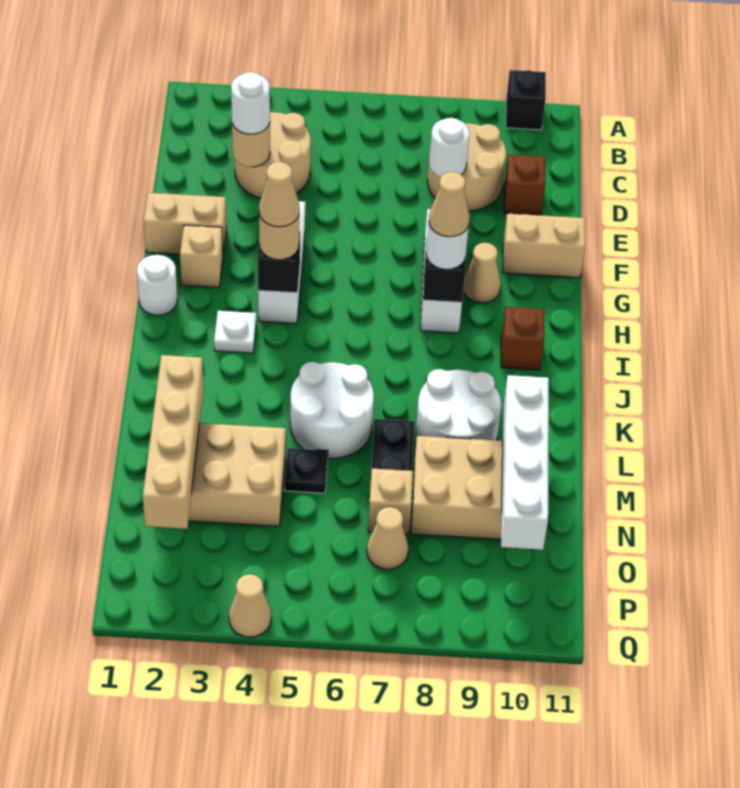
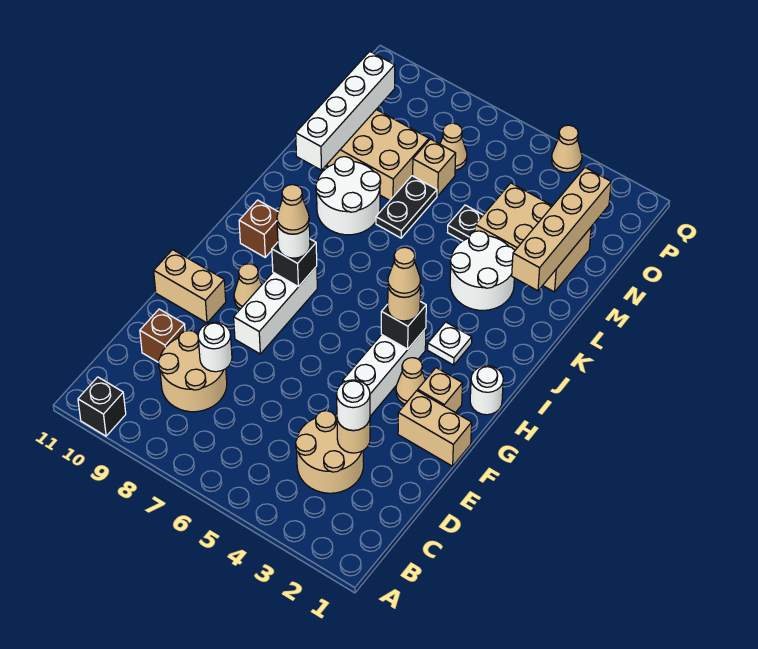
none -> tan 1x1 cone [396,358,425,404]
white 2x2 round brick [290,362,374,458] -> white 2x2 round brick moved to [450,231,515,310]

